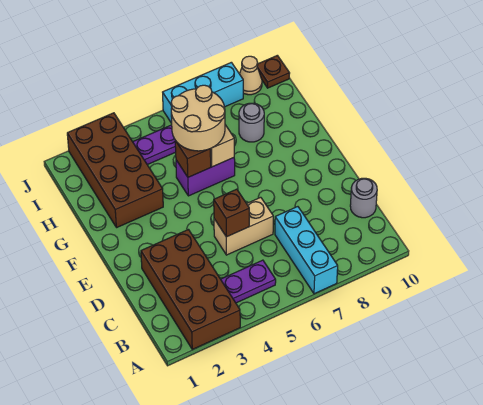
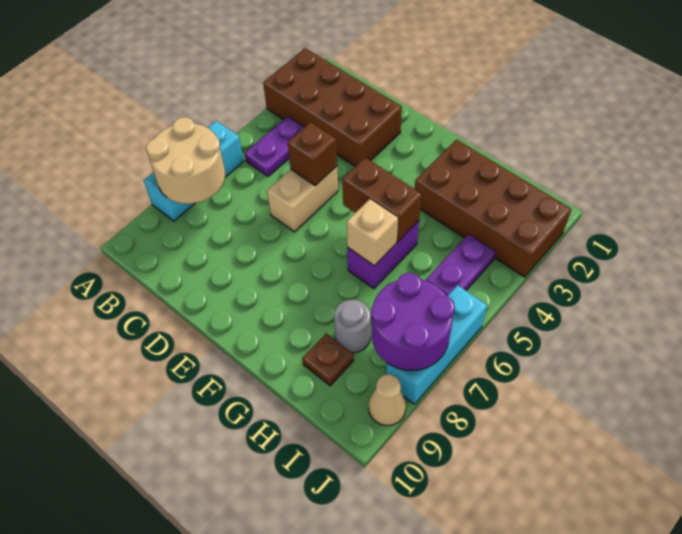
cyan 1x3 brick [275,207,338,294] -> cyan 1x3 brick turned to [144,121,244,221]
grey 1x1 round brick [350,178,377,218] -> none
brown 1x1 brick [175,141,211,177] -> brown 1x2 brick [342,158,422,242]
tan 2x2 round brick [171,85,225,151] -> tan 2x2 round brick moved to [146,117,225,204]
none -> purple 2x2 round brick [371,273,455,370]
brown 1x1 plate [257,55,290,88] -> brown 1x1 plate moved to [302,333,354,386]

